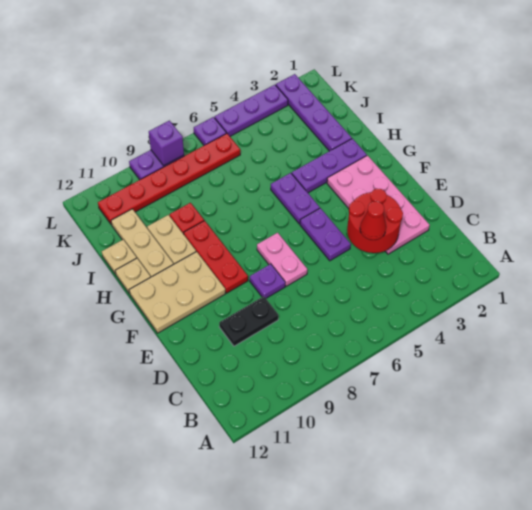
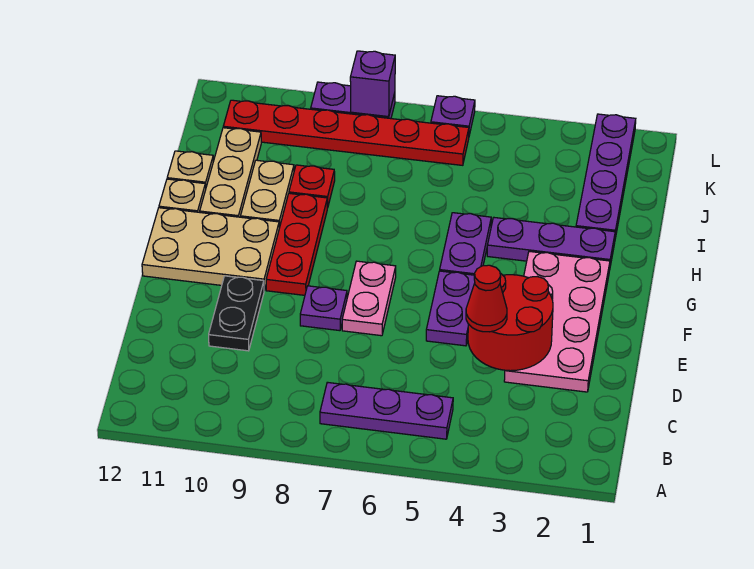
black 1x2 plate [219,296,278,346] -> black 1x2 plate turned to [209,276,264,351]
purple 1x3 plate [215,85,288,136] -> purple 1x3 plate moved to [320,382,453,439]

